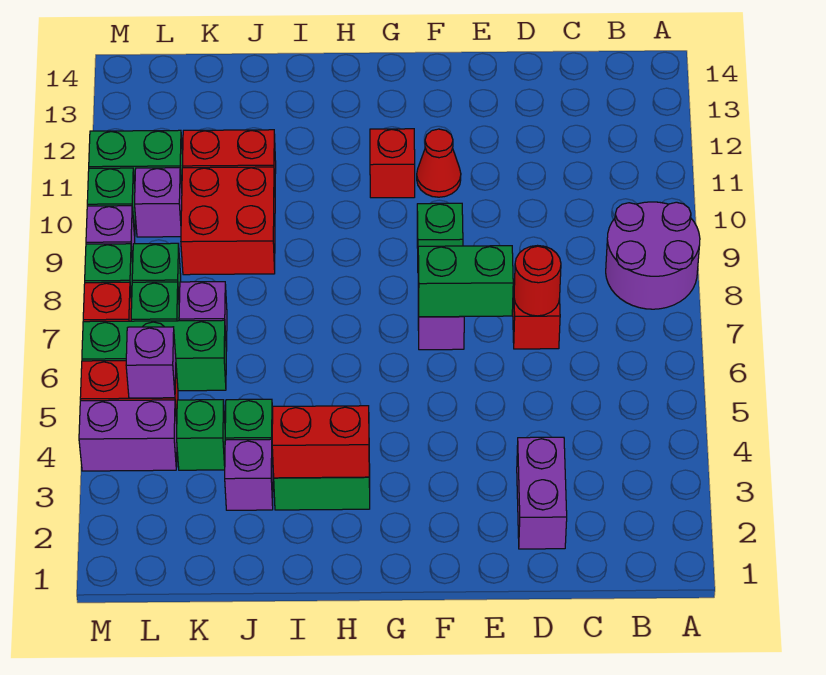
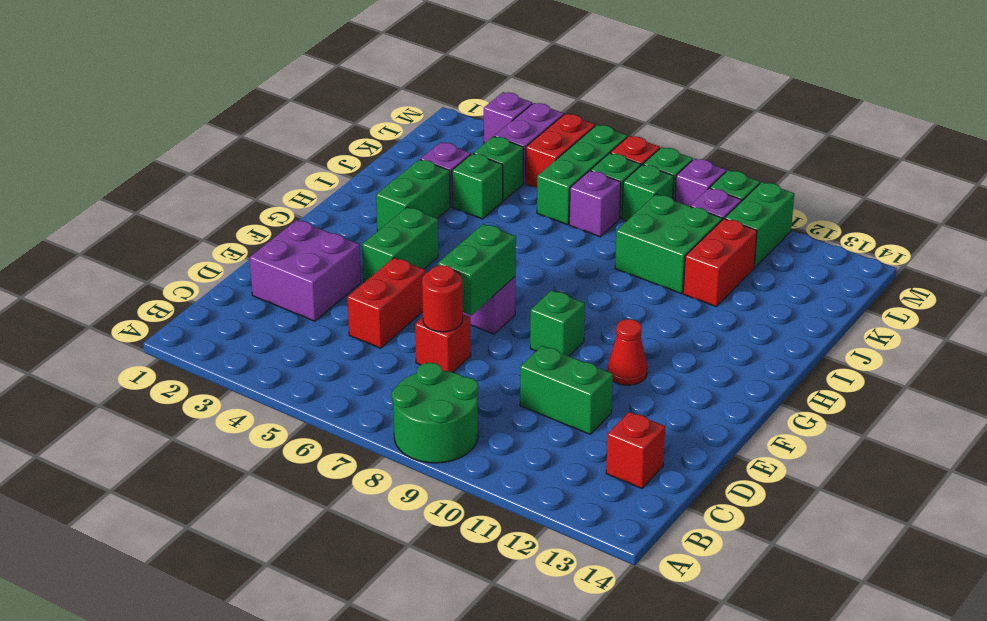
purple 2x2 round brick [606,202,700,309] -> green 2x2 round brick [392,363,478,463]
purple 1x2 brick [517,437,567,549] -> purple 2x2 brick [250,220,361,321]
none -> green 1x2 brick [520,346,613,434]
none -> green 1x2 brick [362,207,438,282]
red 1x1 brick [370,129,415,198] -> red 1x1 brick moved to [606,412,665,489]
red 1x2 brick [272,405,369,478] -> red 1x2 brick moved to [348,258,426,348]
red 2x2 brick [181,167,275,275] -> green 2x2 brick [615,194,722,294]
purple 1x1 brick [126,327,176,398] -> purple 1x1 brick moved to [484,92,532,143]

